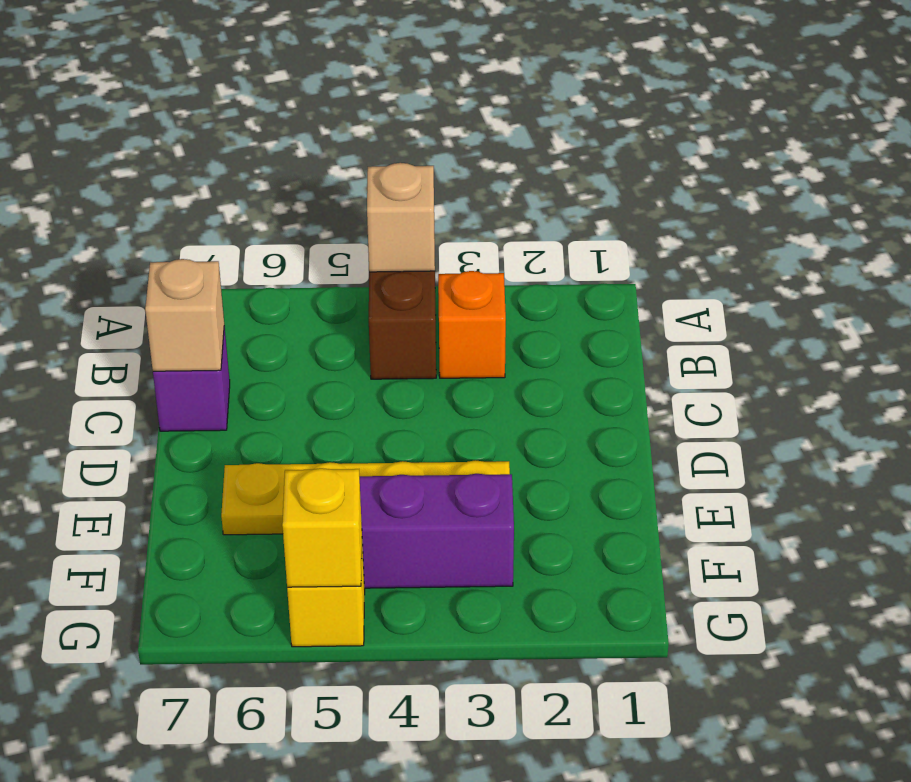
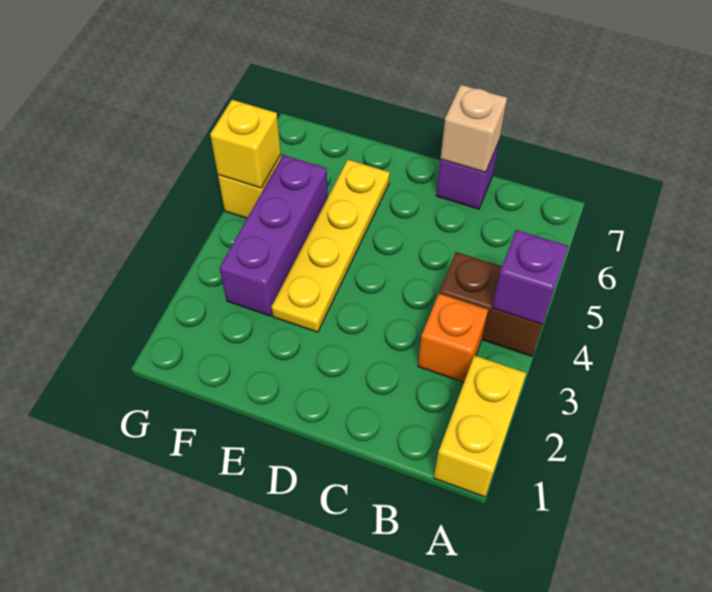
none -> yellow 1x2 brick [434,355,526,497]
tan 1x1 brick [367,163,435,272] -> purple 1x1 brick [492,230,568,324]

